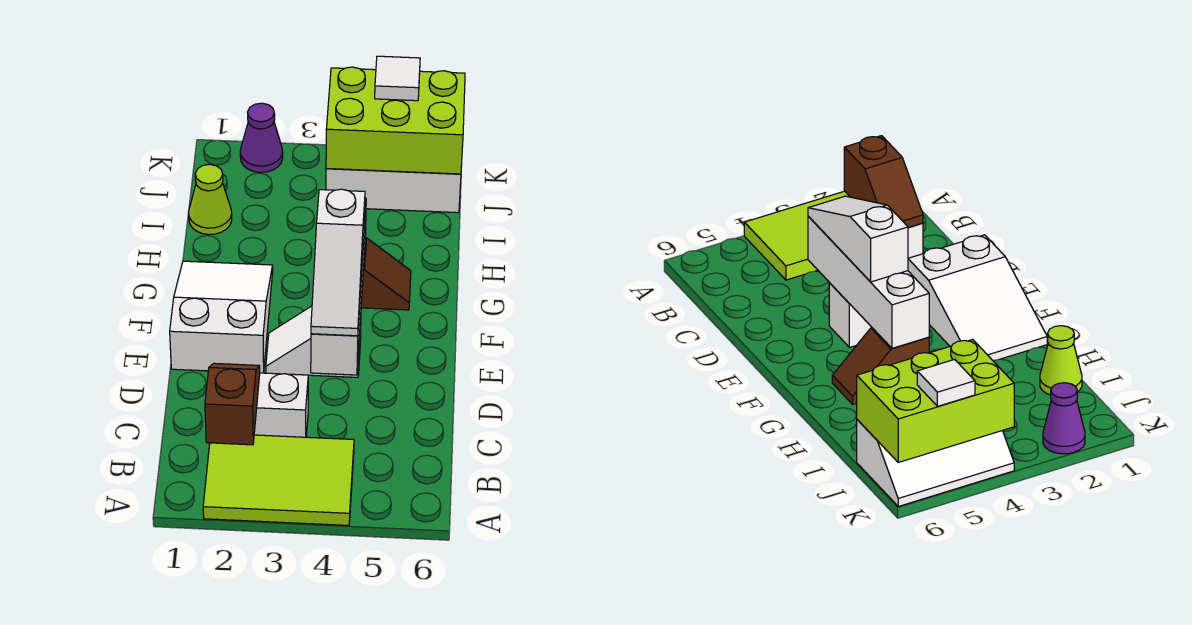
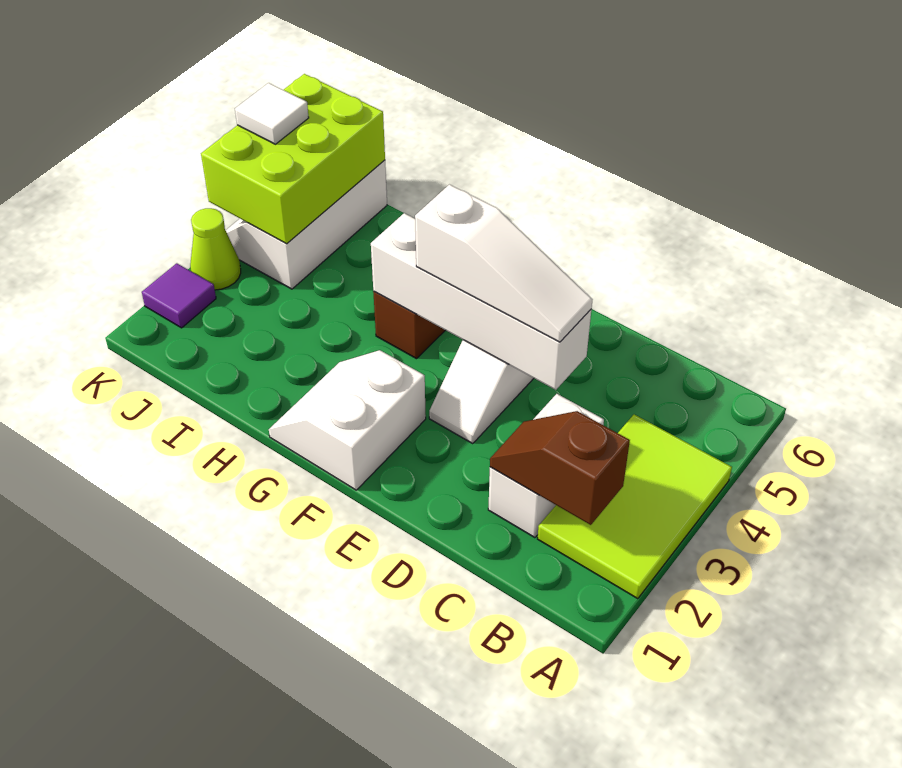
white 2x3 slope [170,261,273,373] -> white 2x2 slope [269,350,426,490]
lime 1x1 cone [189,164,232,235] -> lime 1x1 cone moved to [190,208,241,290]
purple 1x1 cone [240,103,283,173] -> purple 1x1 tile [142,263,216,328]

